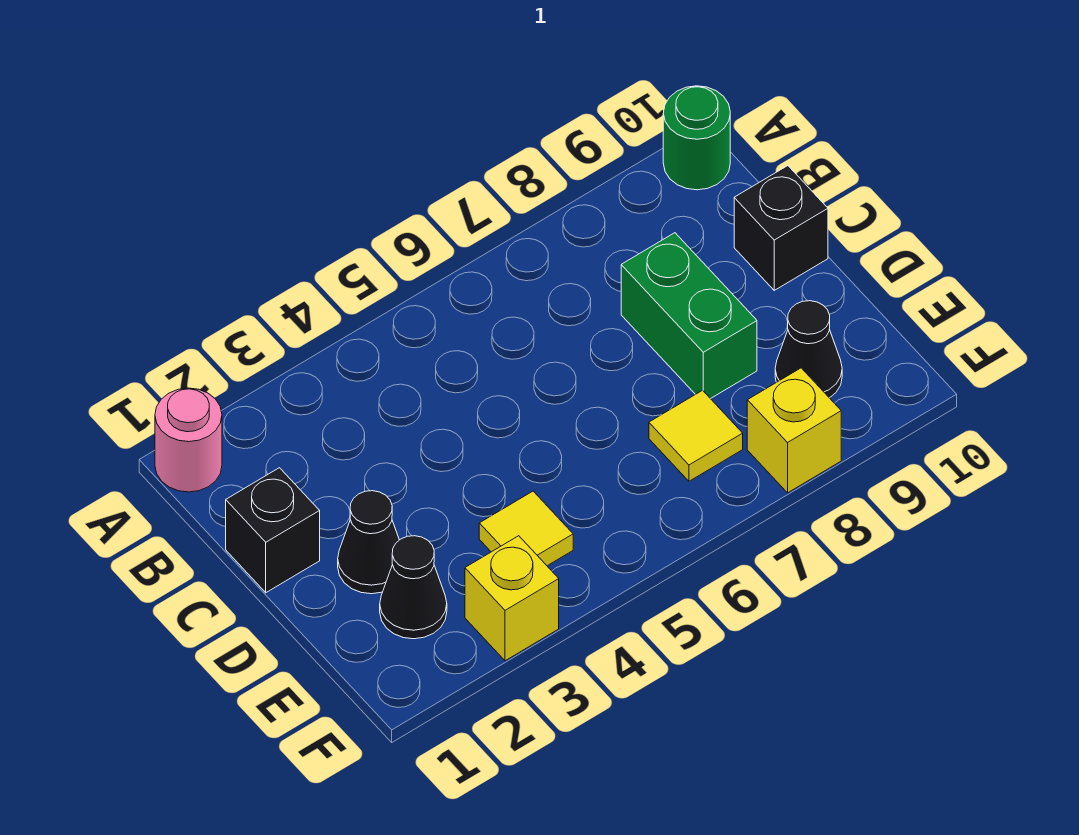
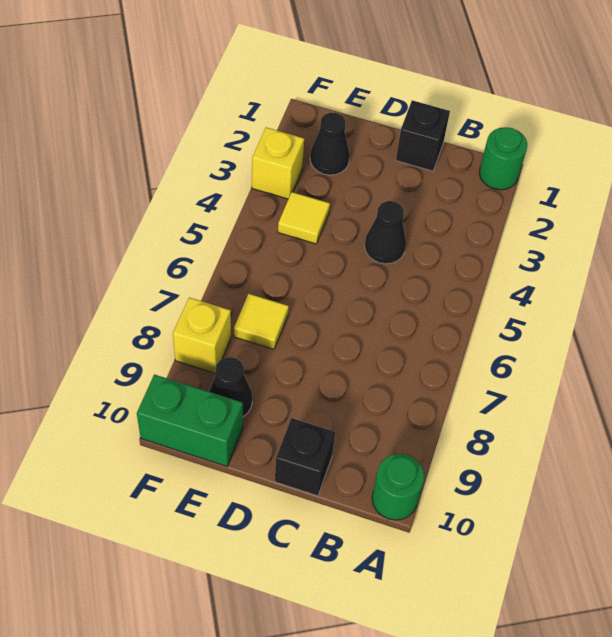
pink 1x1 round brick [155,388,222,492] -> green 1x1 round brick [479,127,527,190]
green 1x2 brick [621,233,757,399] -> green 1x2 brick moved to [137,374,243,466]
black 1x1 cone [338,491,399,594] -> black 1x1 cone moved to [365,201,406,264]

